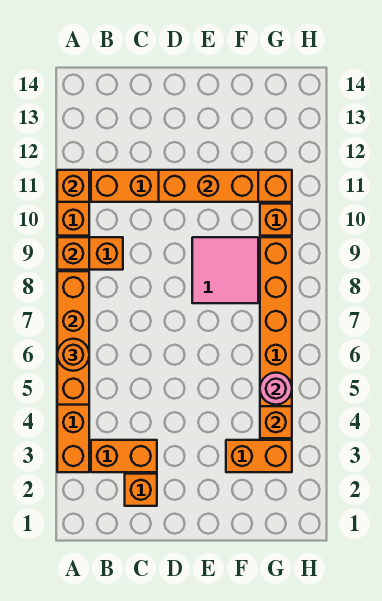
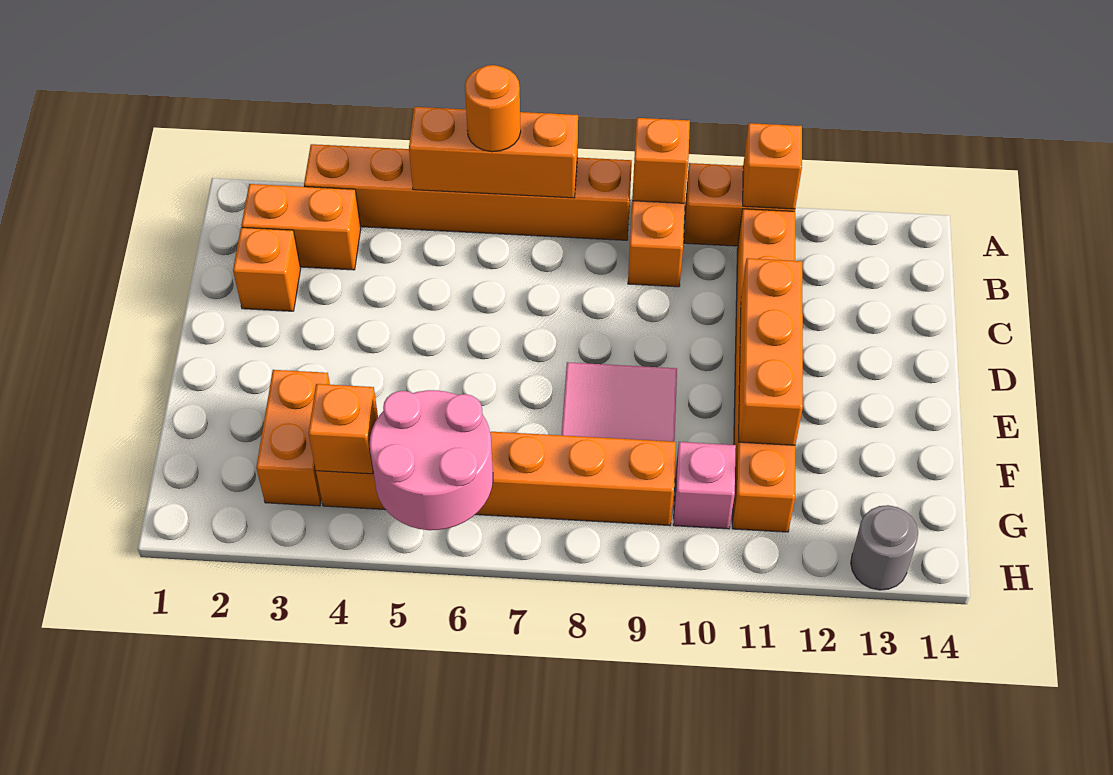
orange 1x4 brick [57,271,89,405] -> orange 1x3 brick [409,107,578,198]
orange 1x2 brick [91,440,157,472] -> orange 1x2 brick turned to [241,184,361,270]
pink 1x1 round brick [260,373,292,405] -> pink 2x2 round brick [370,390,493,530]
orange 1x1 brick [260,204,292,236] -> pink 1x1 brick [673,442,736,529]
none -> grey 1x1 round brick [851,505,918,590]

